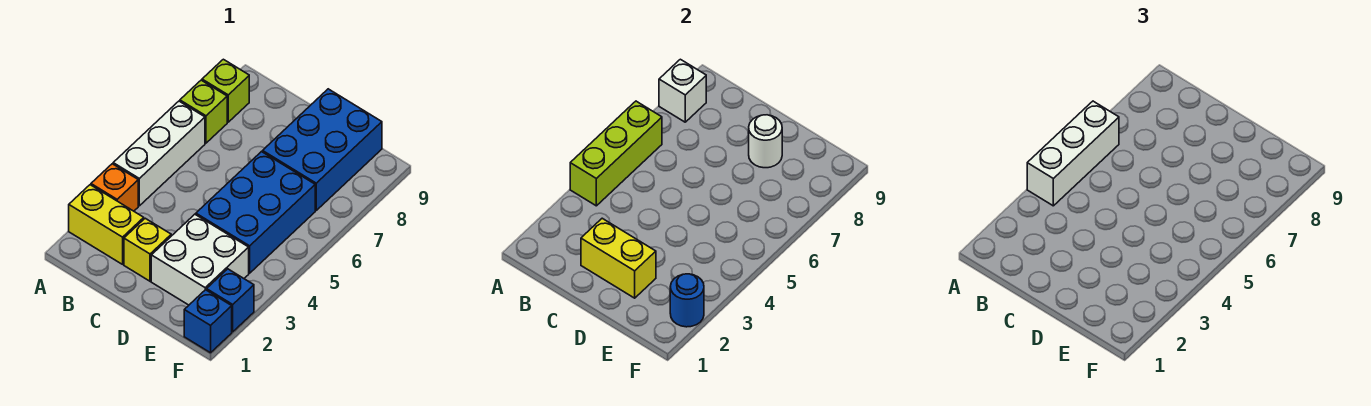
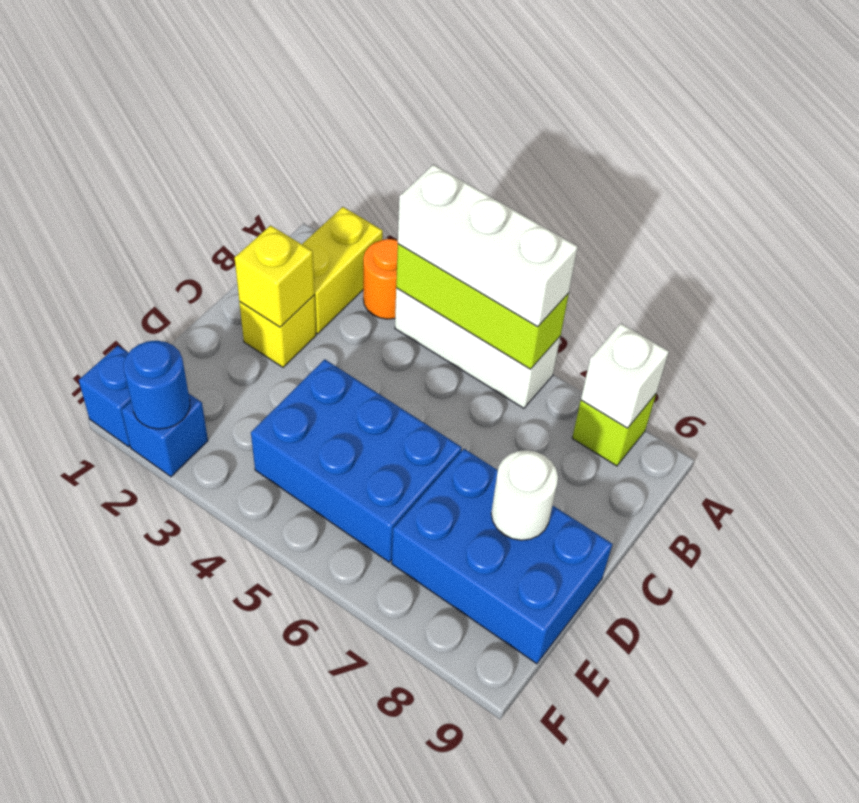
orange 1x1 brick [91,164,138,211] -> orange 1x1 round brick [363,239,398,319]
lime 1x1 brick [180,80,227,143] -> none
yellow 1x2 brick [581,218,656,298] -> yellow 1x1 brick [235,225,314,327]
white 2x2 brick [151,214,249,305] -> none

